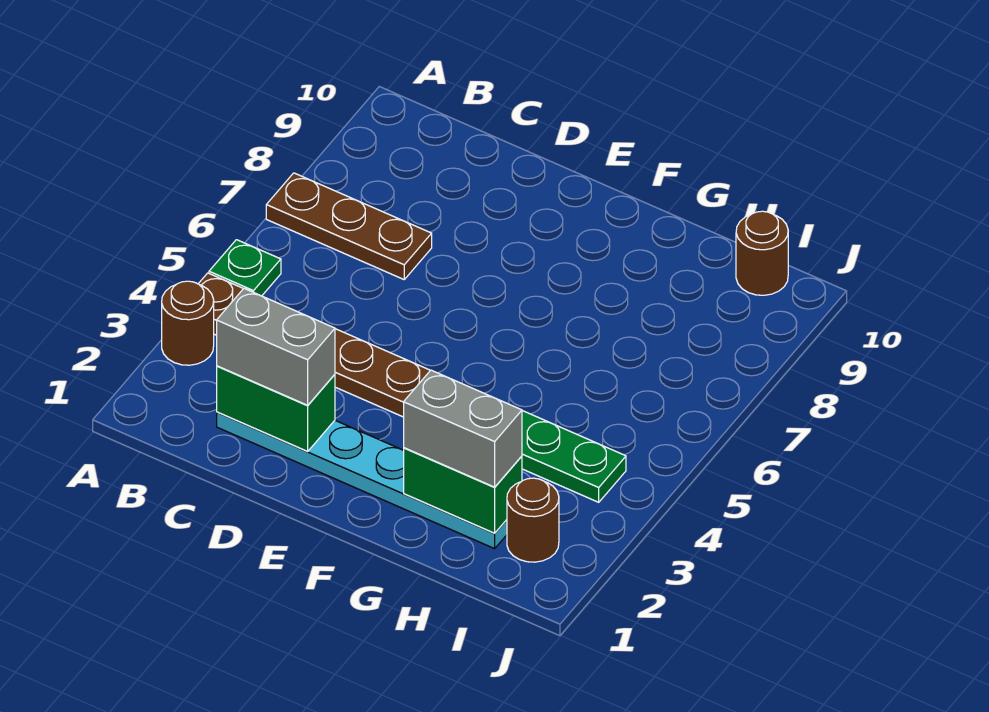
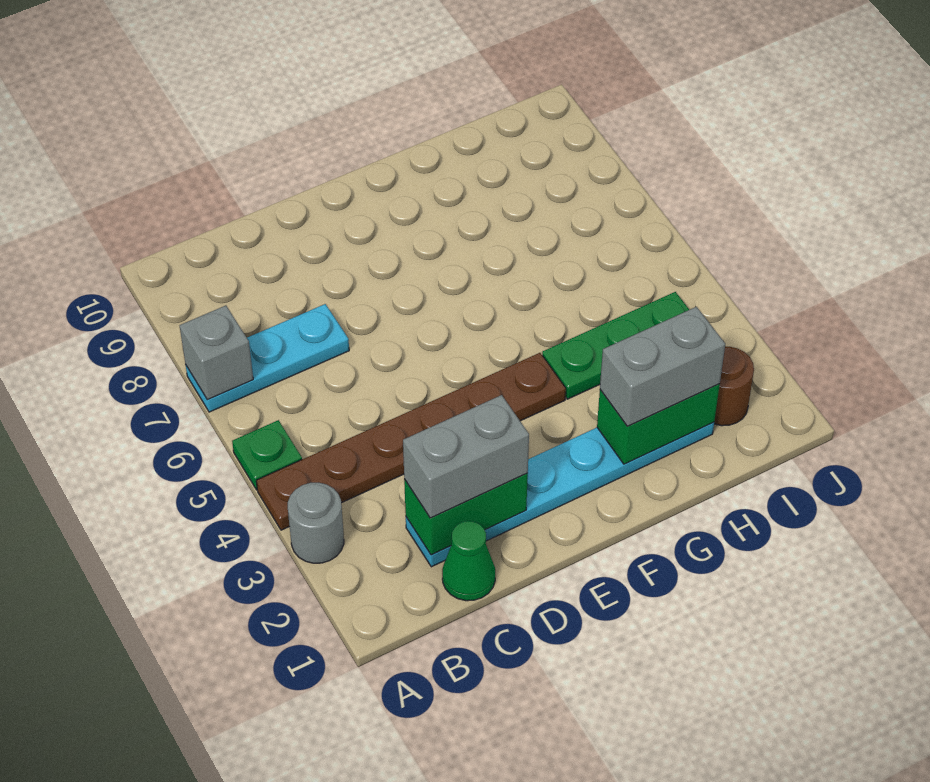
brown 1x1 round brick [162,281,214,365] -> grey 1x1 round brick [288,483,344,563]
brown 1x3 plate [266,173,432,279] -> cyan 1x3 plate [186,304,349,412]
none -> grey 1x1 brick [180,306,253,400]
none -> green 1x1 cone [442,521,495,601]
brown 1x1 round brick [736,211,788,295] -> none

